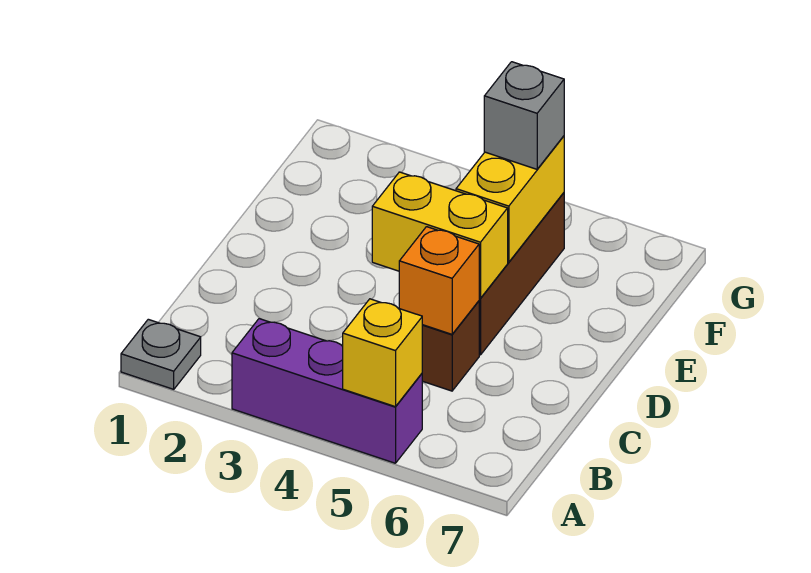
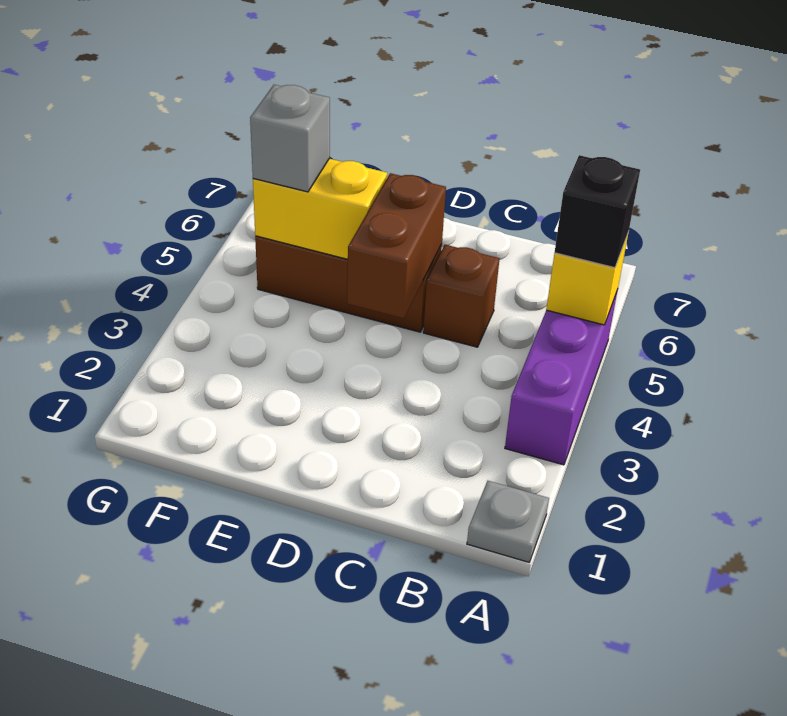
none -> black 1x1 brick [555,155,640,268]
orange 1x1 brick [399,227,479,334] -> none
yellow 1x2 brick [372,172,508,298] -> brown 1x2 brick [347,173,446,318]

